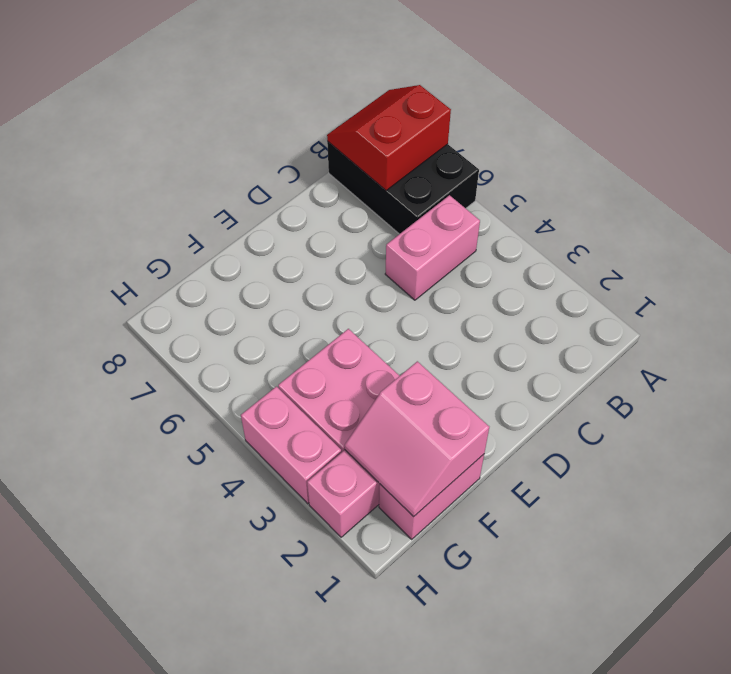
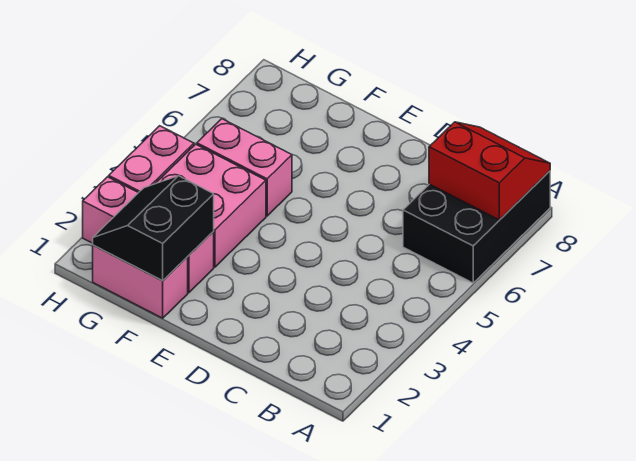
pink 1x2 brick [385,195,480,300] -> pink 1x2 brick moved to [197,119,292,216]
pink 2x2 slope [345,361,489,517] -> black 2x2 slope [93,176,214,281]

